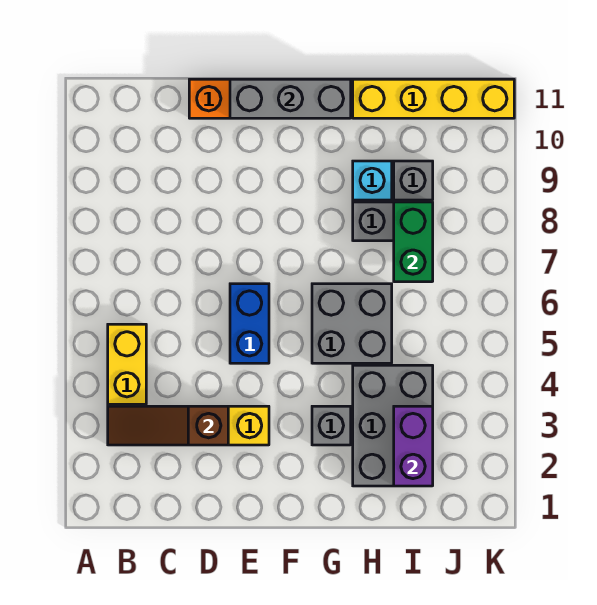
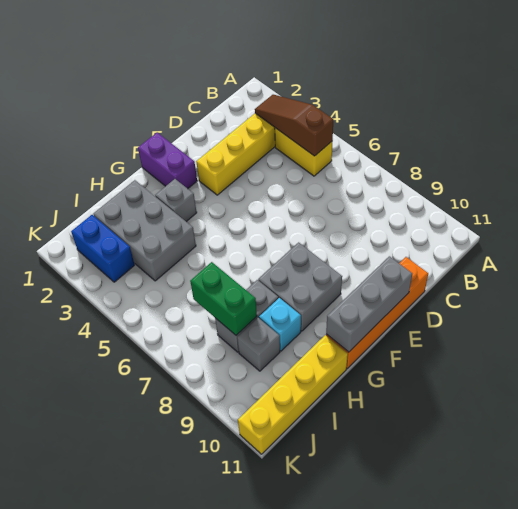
brown 1x3 slope [108,406,228,445] -> brown 1x3 slope turned to [255,95,333,156]
blue 1x2 brick [230,284,269,363] -> blue 1x2 brick moved to [71,215,135,282]
grey 2x2 brick [312,284,392,363] -> grey 2x2 brick moved to [258,242,342,331]
purple 1x2 brick [394,406,433,486] -> purple 1x2 brick moved to [138,133,197,189]

